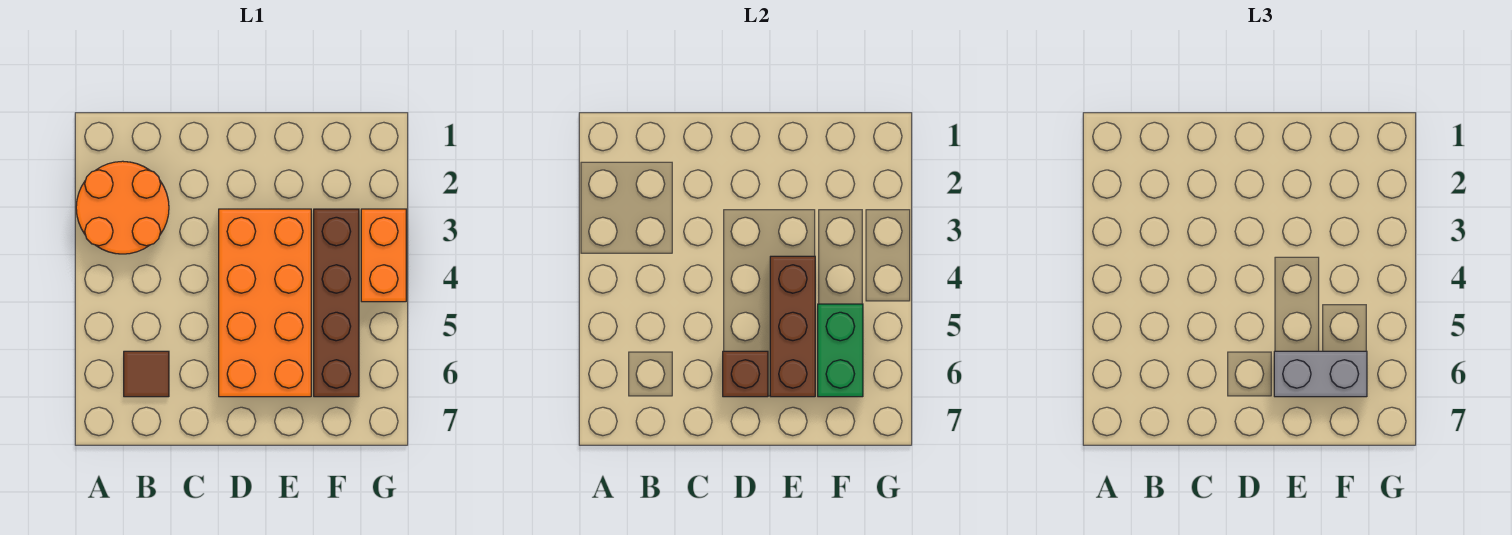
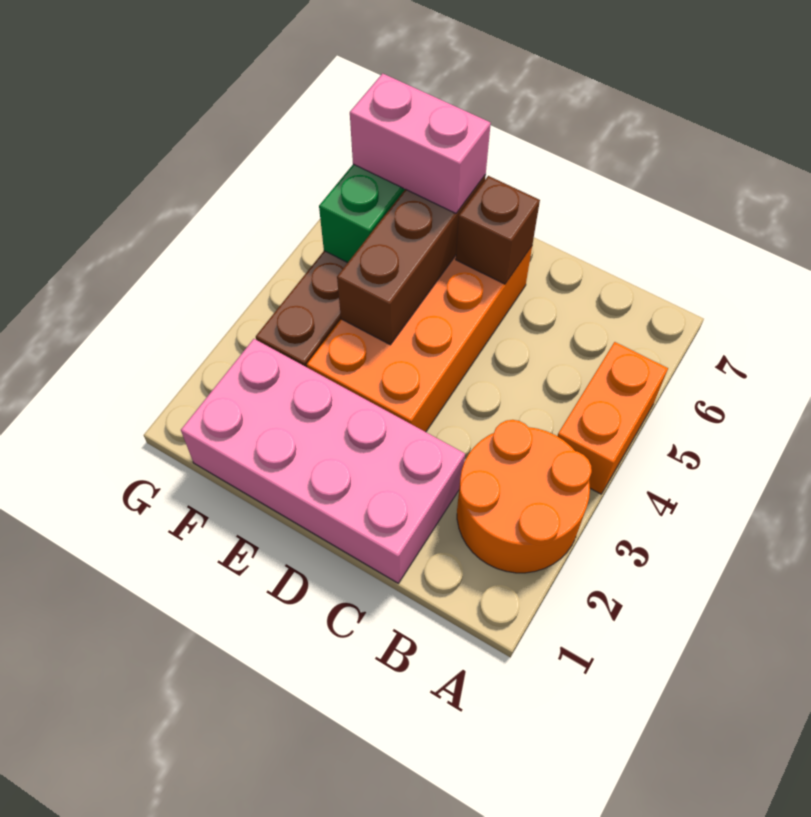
brown 1x1 tile [124,351,169,397] -> none
none -> pink 2x4 brick [181,339,465,583]
grey 1x2 brick [1274,351,1367,397] -> pink 1x2 brick [350,73,491,213]
orange 1x2 brick [361,209,406,302] -> orange 1x2 brick moved to [558,342,668,494]

